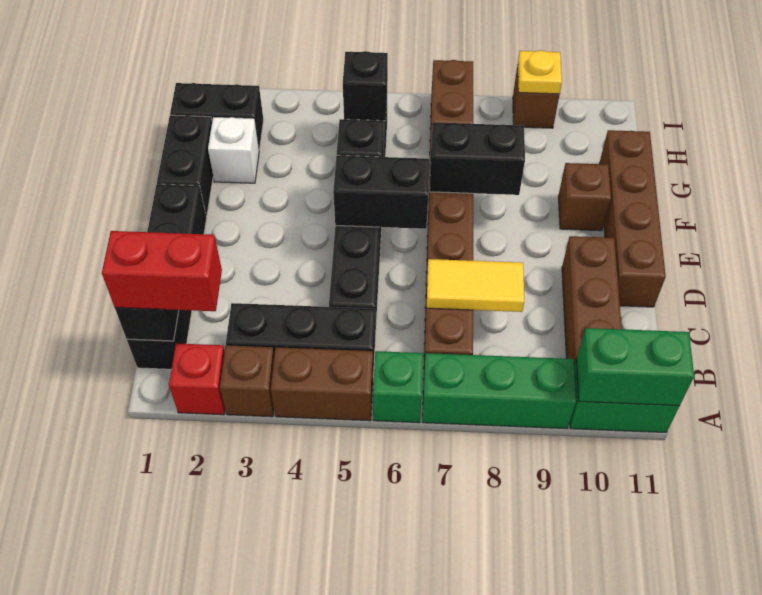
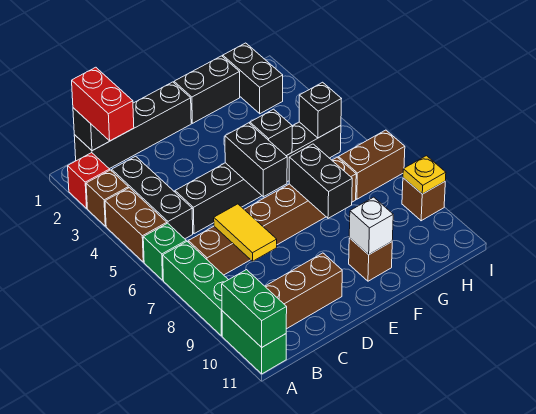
brown 1x4 brick [599,130,666,307] -> none
white 1x1 brick [208,117,259,183] -> white 1x1 brick moved to [349,197,393,255]

